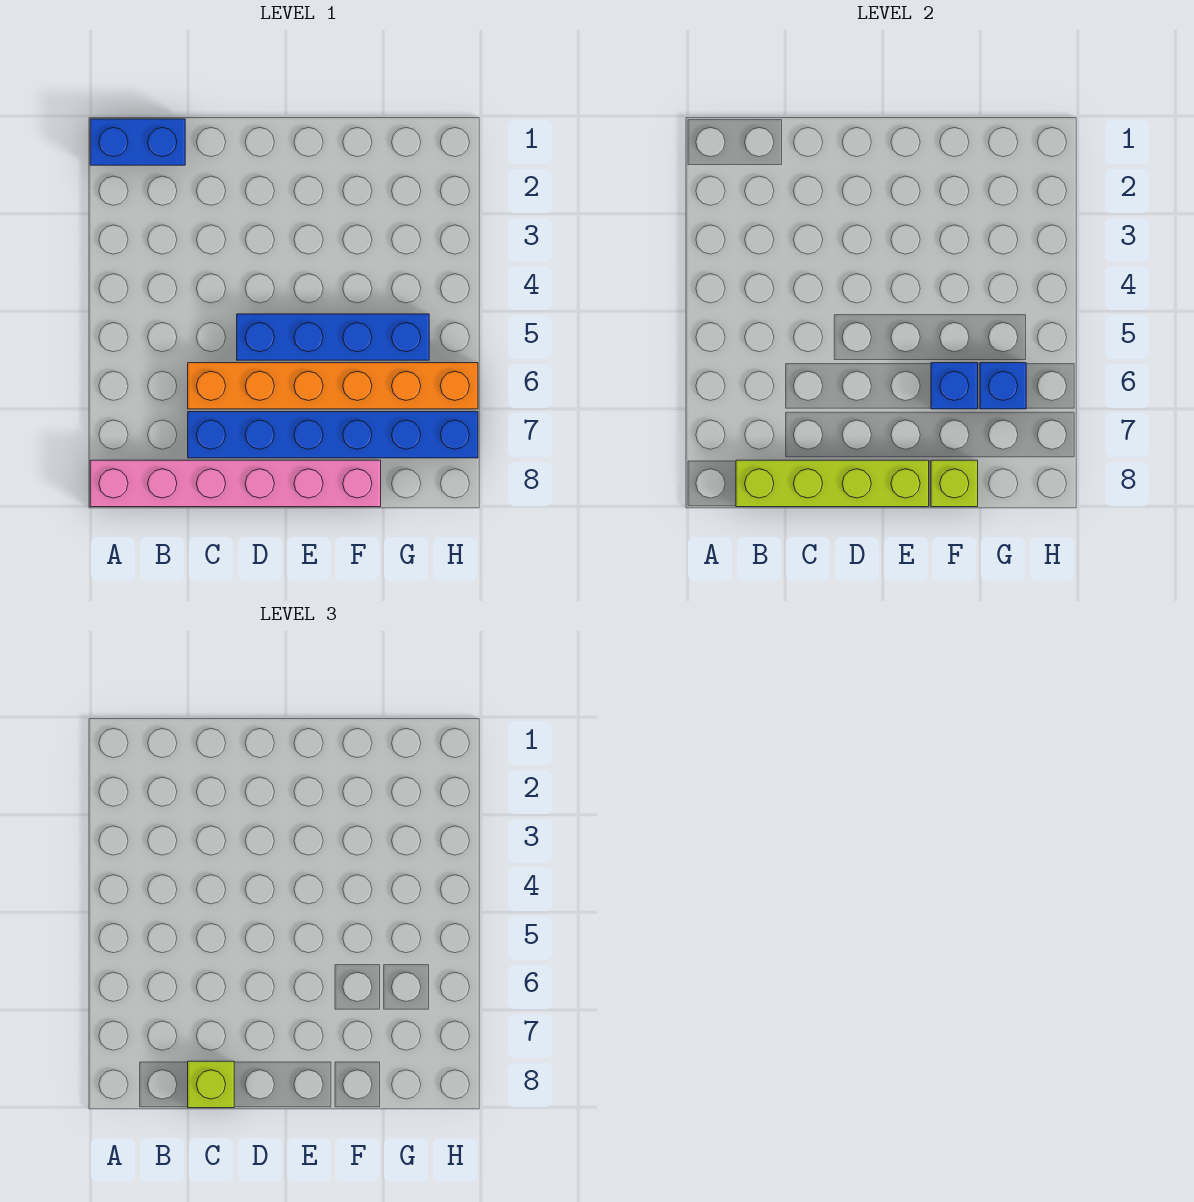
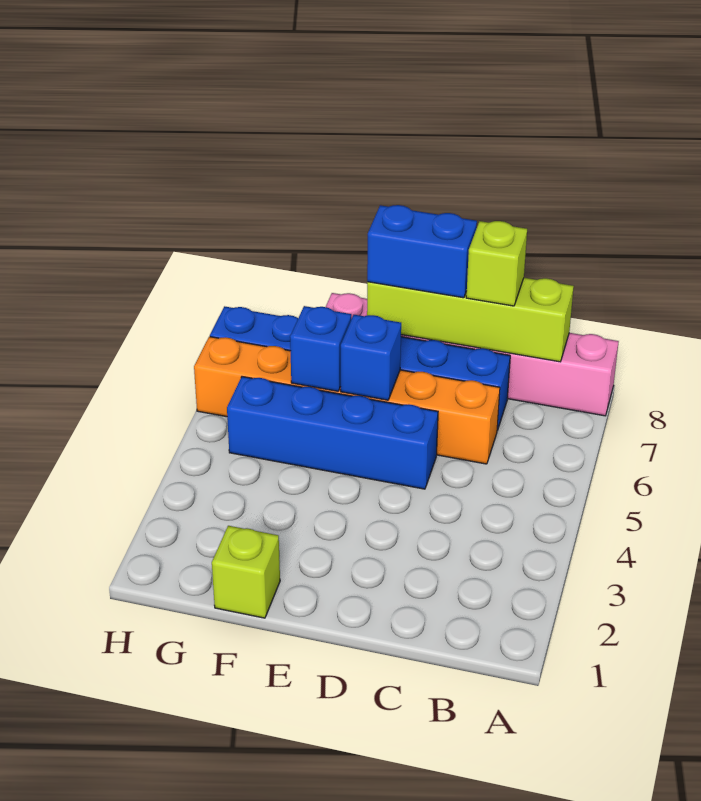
blue 1x2 brick [90,119,185,165] -> blue 1x2 brick moved to [367,205,477,298]
lime 1x1 brick [931,460,978,507] -> lime 1x1 brick moved to [212,526,280,618]
blue 1x1 brick [980,363,1026,409] -> blue 1x1 brick moved to [341,315,401,400]

